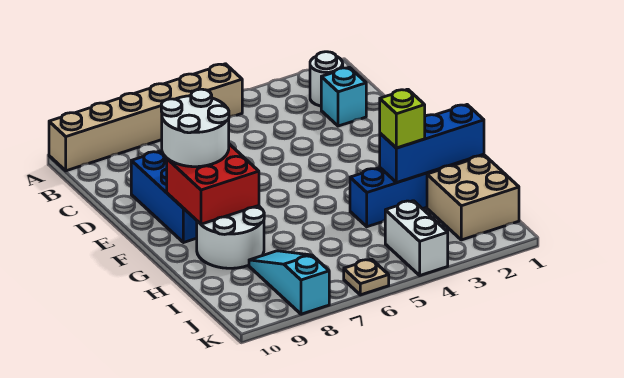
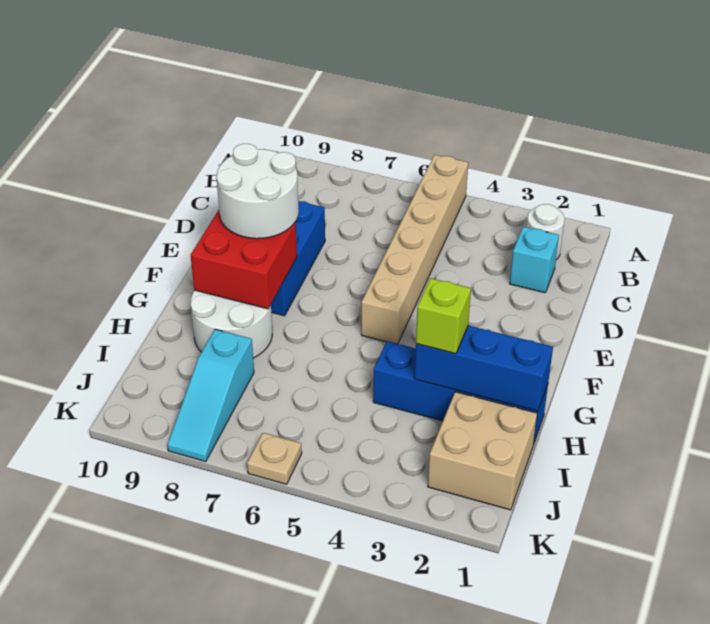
tan 1x6 brick [49,64,242,171] -> tan 1x6 brick turned to [361,155,468,344]
cyan 1x3 slope [249,251,329,314] -> cyan 1x3 slope turned to [167,329,254,462]
white 1x2 brick [385,201,448,275] -> none

